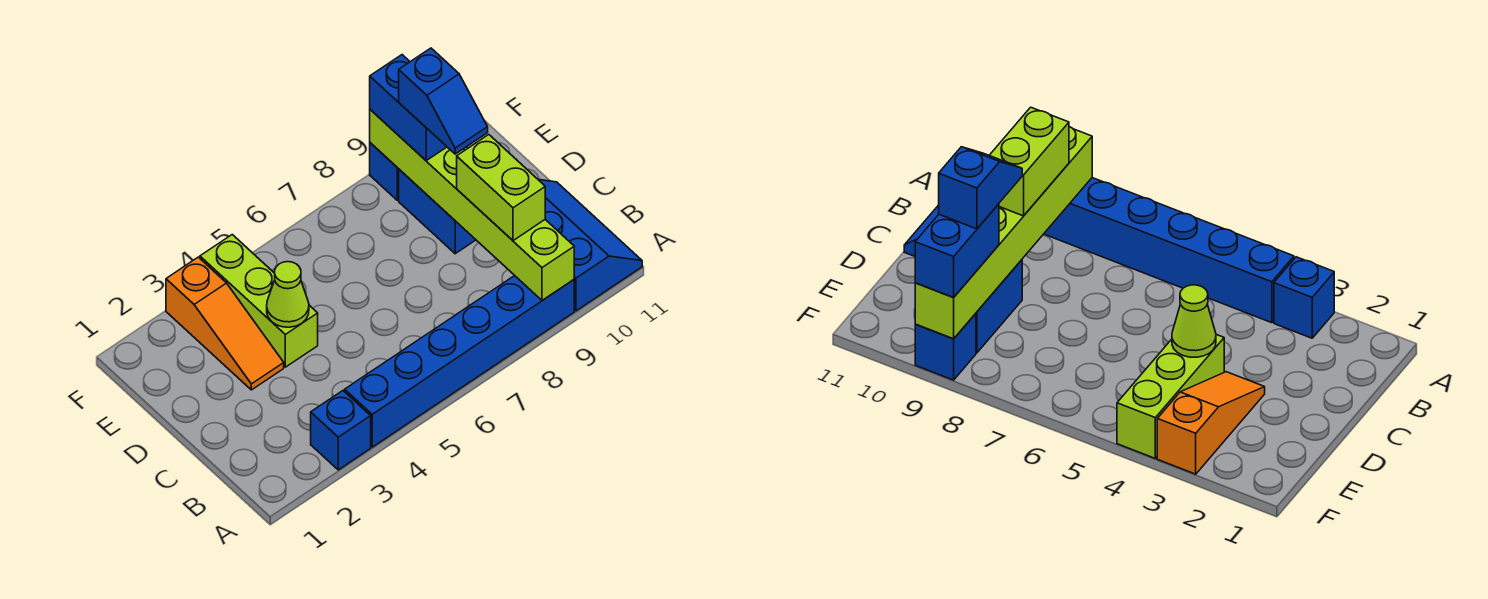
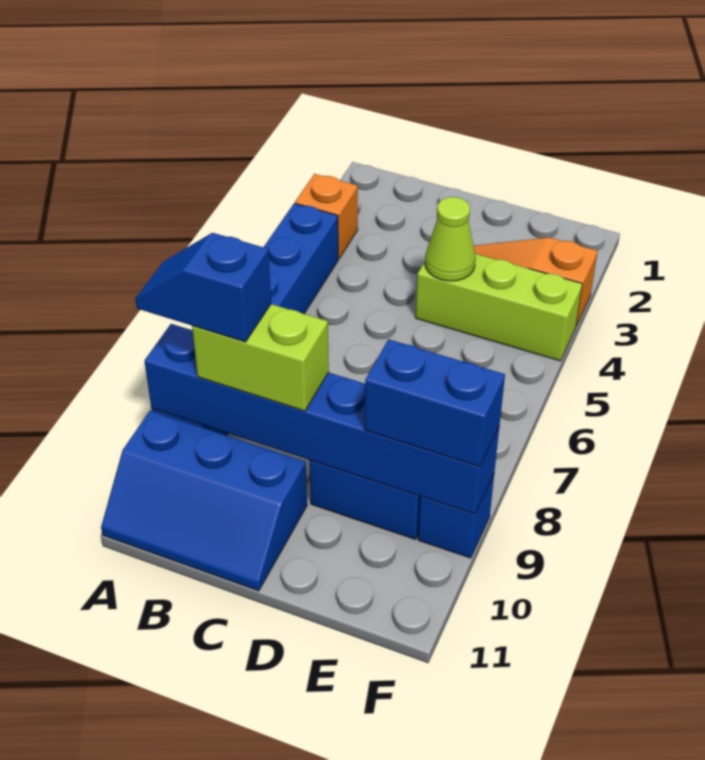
blue 1x1 brick [311,391,371,470] -> orange 1x1 brick [295,174,358,259]
lime 1x6 brick [370,110,574,300] -> blue 1x6 brick [145,324,499,514]
blue 1x2 slope [399,48,488,154] -> blue 1x2 slope moved to [135,233,271,342]

